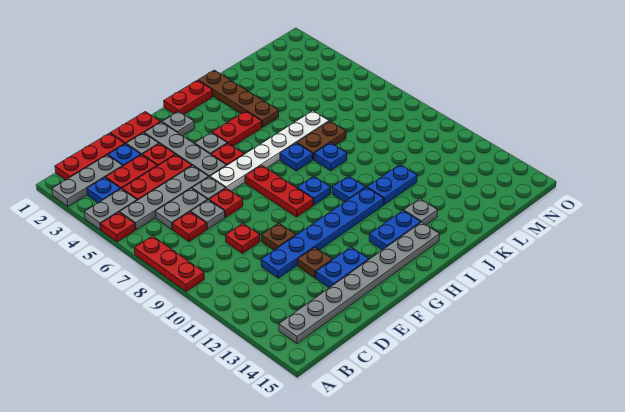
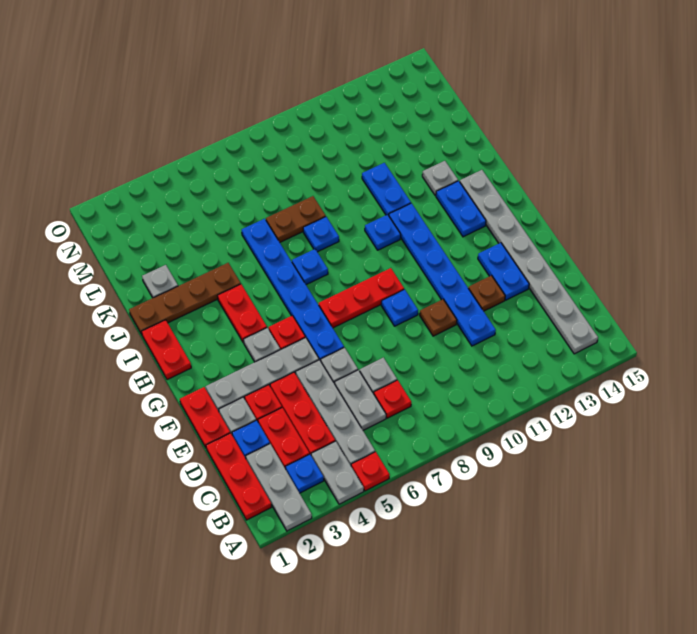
red 1x3 plate [135,236,204,291] -> none
red 1x1 plate [226,224,260,253] -> none
red 1x1 plate [209,188,243,217] -> none
white 1x6 plate [210,111,329,191] -> blue 1x6 plate [242,219,344,361]
grey 1x1 plate [162,112,195,136] -> grey 1x1 plate moved to [142,265,178,298]
blue 1x1 plate [297,176,331,205] -> blue 1x1 plate moved to [381,289,418,326]
brown 1x2 plate [297,121,346,160] -> brown 1x2 plate turned to [266,196,326,242]

